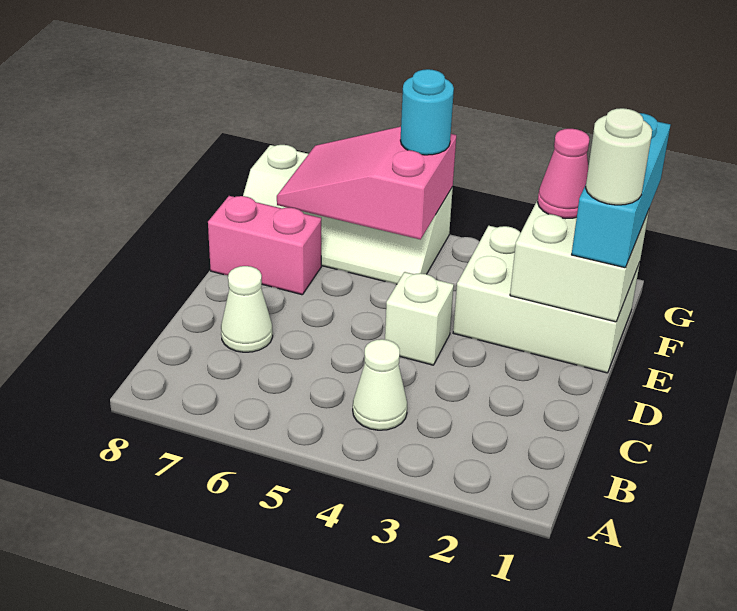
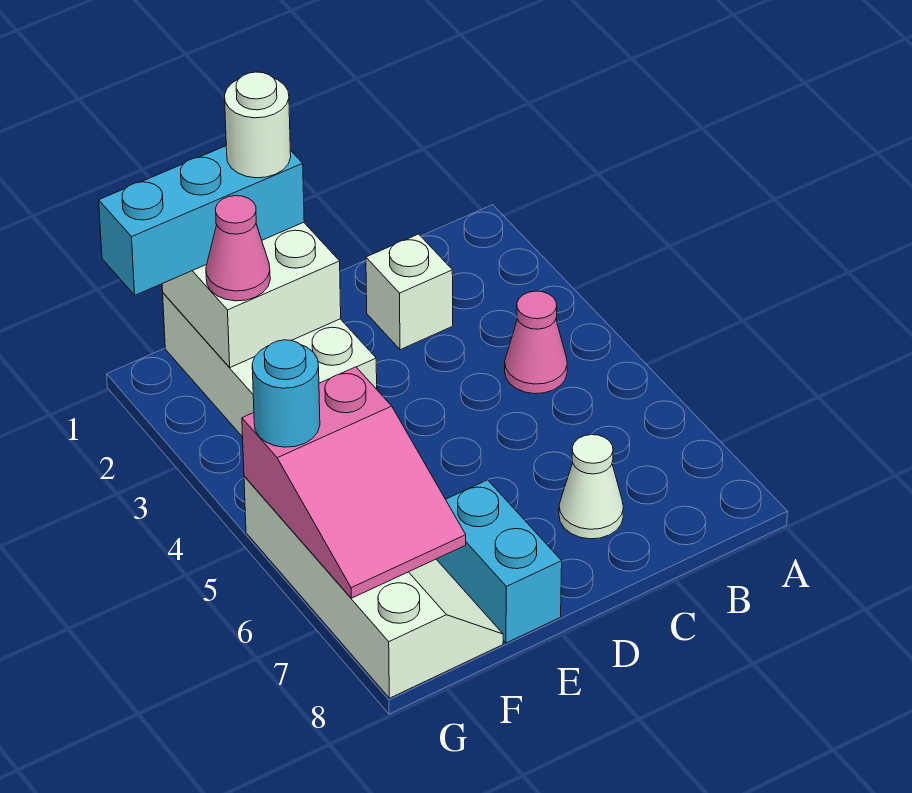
white 1x1 cone [353,339,407,430] -> pink 1x1 cone [505,291,567,394]
white 1x1 brick [385,272,454,365] -> white 1x1 brick moved to [366,234,453,350]
pink 1x2 brick [208,196,321,295] -> cyan 1x2 brick [437,480,562,643]

